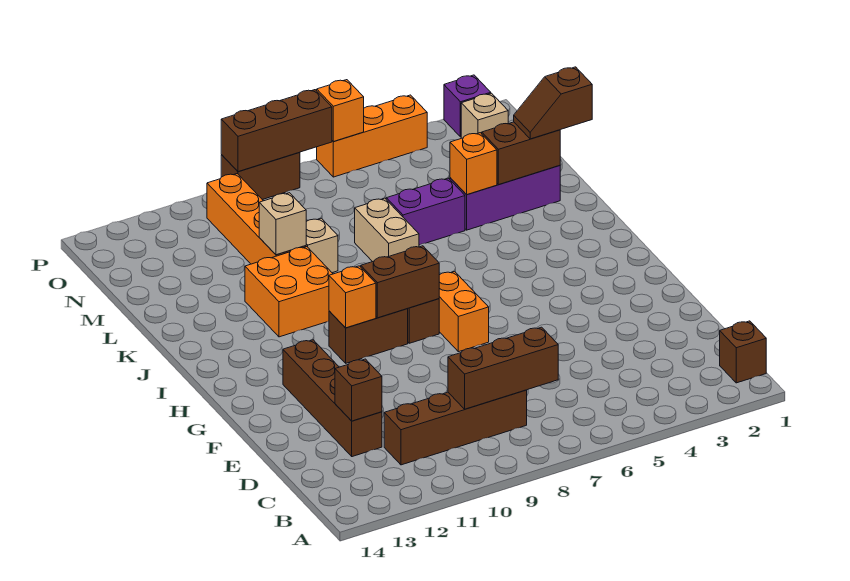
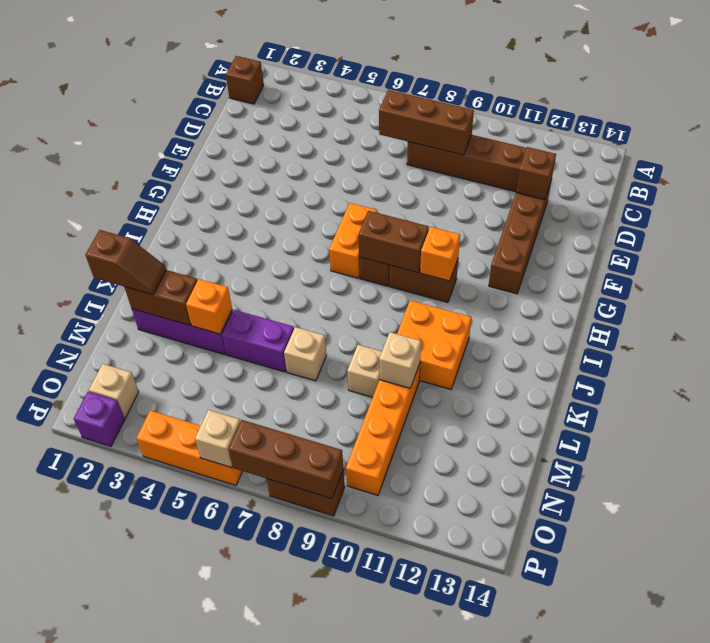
tan 1x2 brick [355,198,419,262] -> tan 1x1 brick [284,327,326,381]
orange 1x1 brick [317,80,364,141] -> tan 1x1 brick [195,410,240,468]

